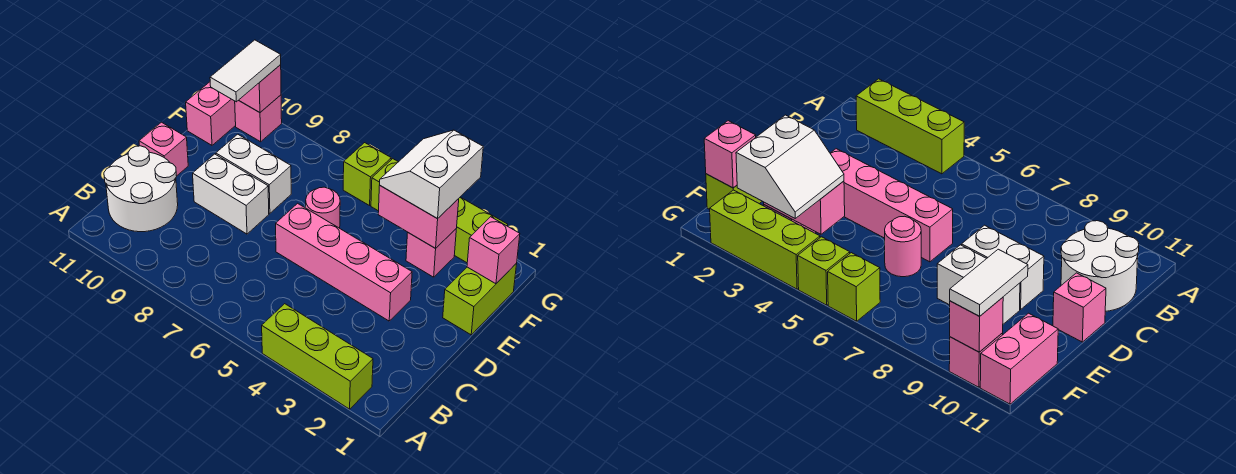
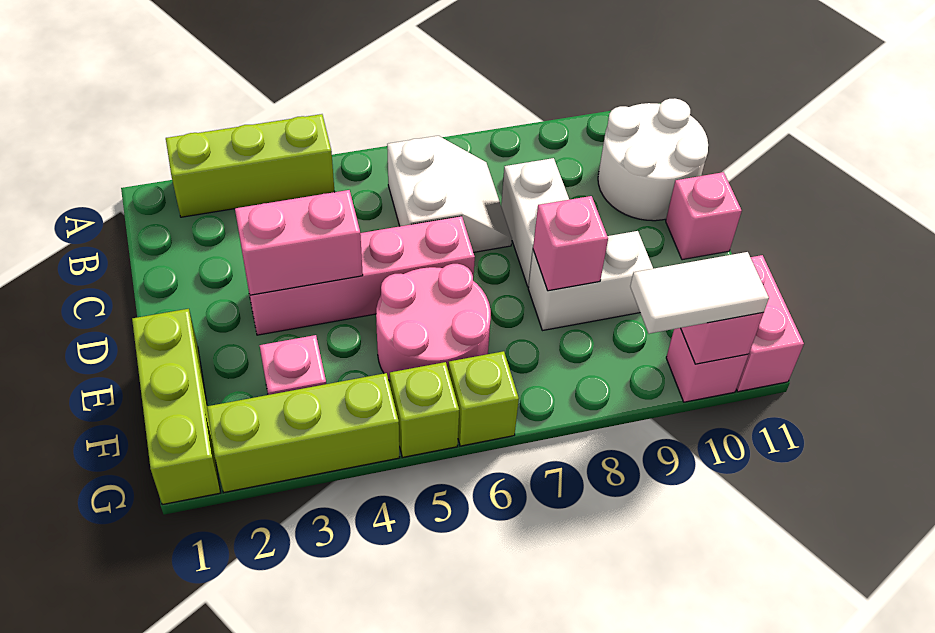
white 1x2 brick [193,154,269,234] -> white 1x2 brick turned to [501,158,569,287]
lime 1x2 brick [443,263,517,335] -> lime 1x3 brick [132,309,220,505]
pink 1x1 round brick [306,187,340,228] -> pink 2x2 round brick [376,264,491,381]
pink 1x1 brick [467,217,520,284] -> pink 1x1 brick moved to [533,196,608,291]
pink 1x2 brick [378,185,459,248] -> pink 1x2 brick moved to [235,190,363,295]
white 2x2 slope [380,130,483,219] -> white 2x2 slope moved to [387,136,512,252]
white 1x2 tile [210,40,281,102] -> white 1x2 tile turned to [630,252,769,334]

